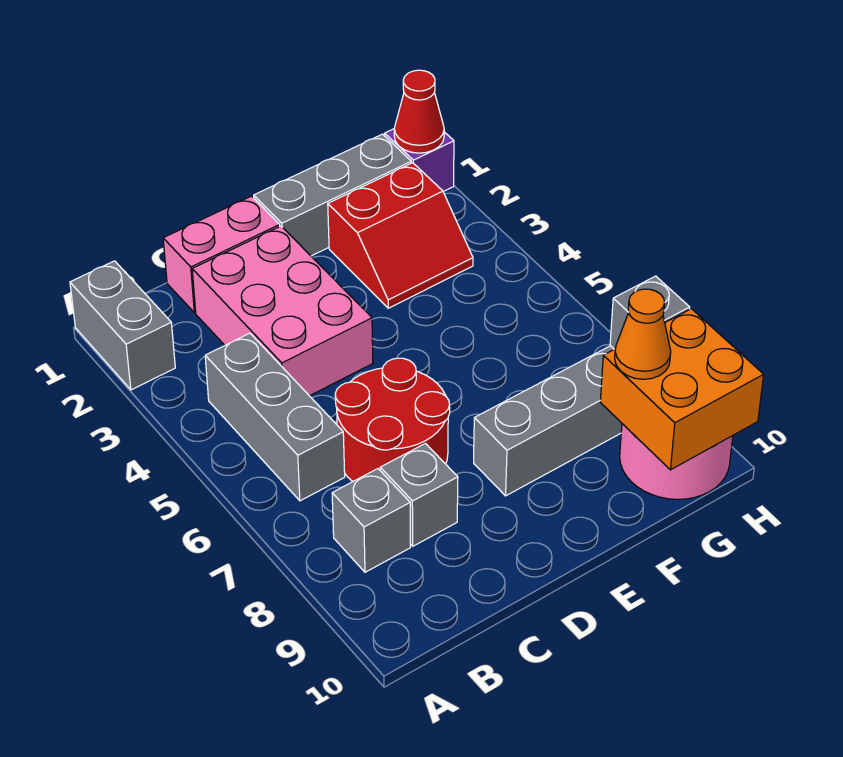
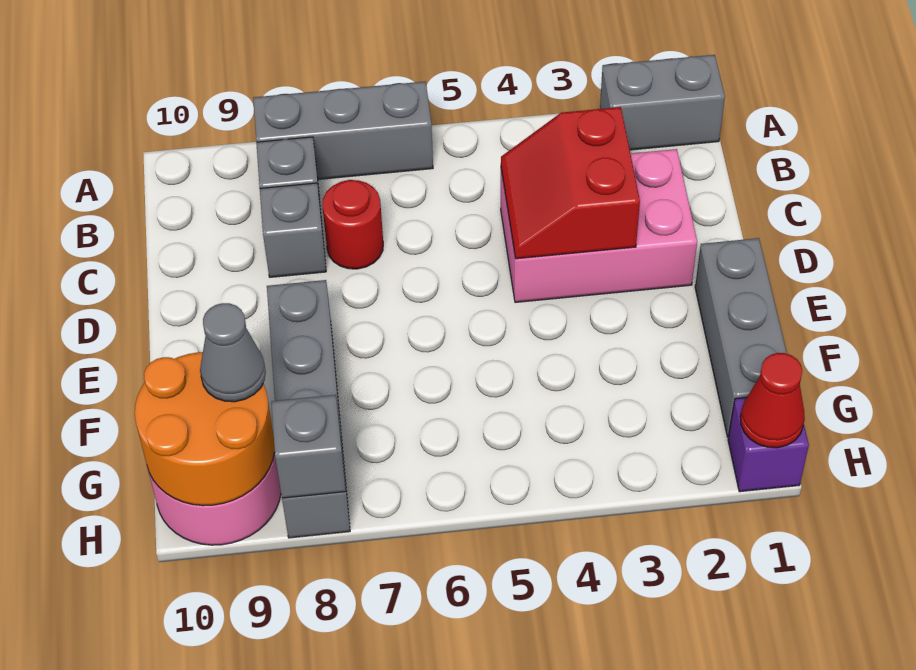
grey 1x3 brick [205,333,345,501] -> grey 1x3 brick moved to [253,81,433,179]
pink 1x2 brick [163,196,280,313] -> none
red 2x2 round brick [335,358,450,481] -> red 1x1 round brick [322,180,383,269]
red 2x2 slope [328,163,473,308] -> red 2x2 slope moved to [501,107,640,259]
orange 2x2 brick [600,309,764,470] -> orange 2x2 round brick [135,352,275,506]
orange 1x1 cone [615,289,671,379] -> grey 1x1 cone [200,303,266,402]

